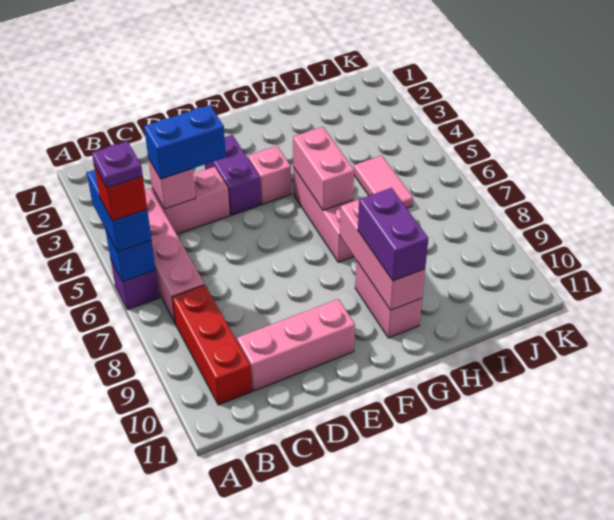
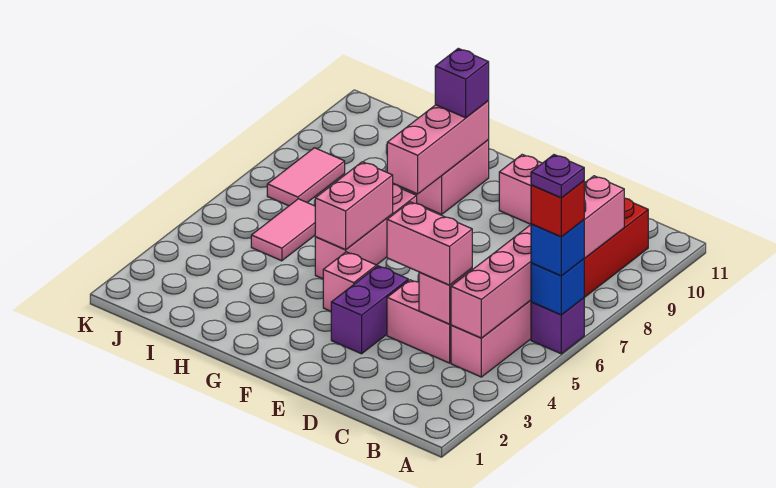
blue 1x2 brick [87,170,152,252] -> blue 1x1 brick [531,220,584,276]
none -> pink 1x6 brick [451,176,624,338]
blue 1x2 brick [144,105,226,179] -> pink 1x2 brick [387,202,472,285]
purple 1x2 brick [358,188,429,281] -> purple 1x1 brick [435,48,489,118]
none -> pink 1x2 tile [267,148,345,206]

